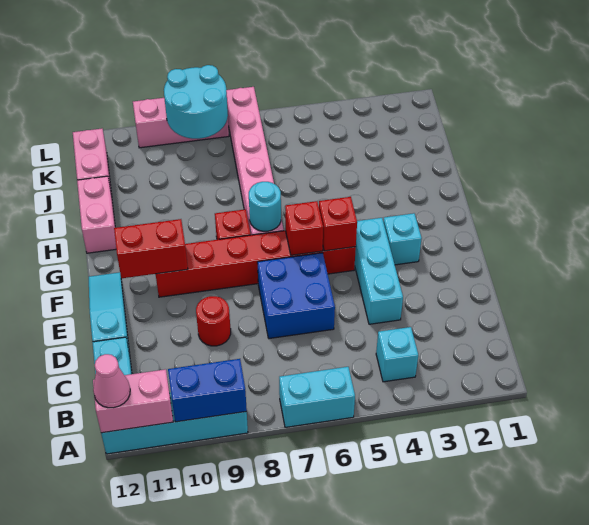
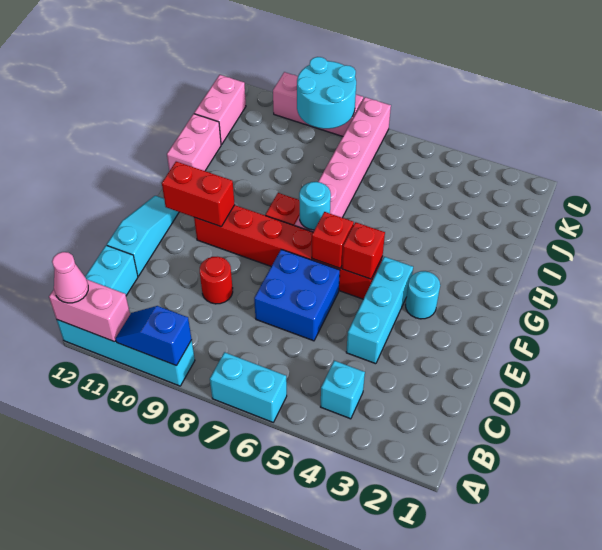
blue 1x2 brick [168,359,247,422] -> blue 1x2 slope [115,306,192,366]
cyan 1x1 brick [383,213,422,265] -> cyan 1x1 round brick [405,271,440,319]

